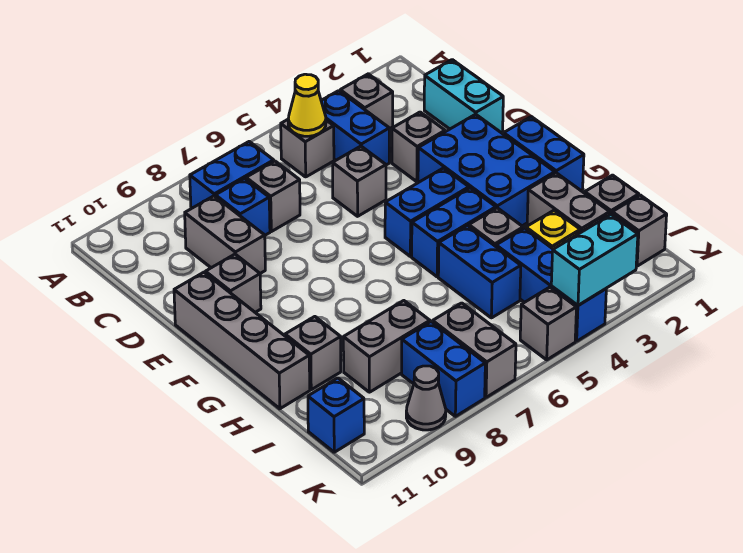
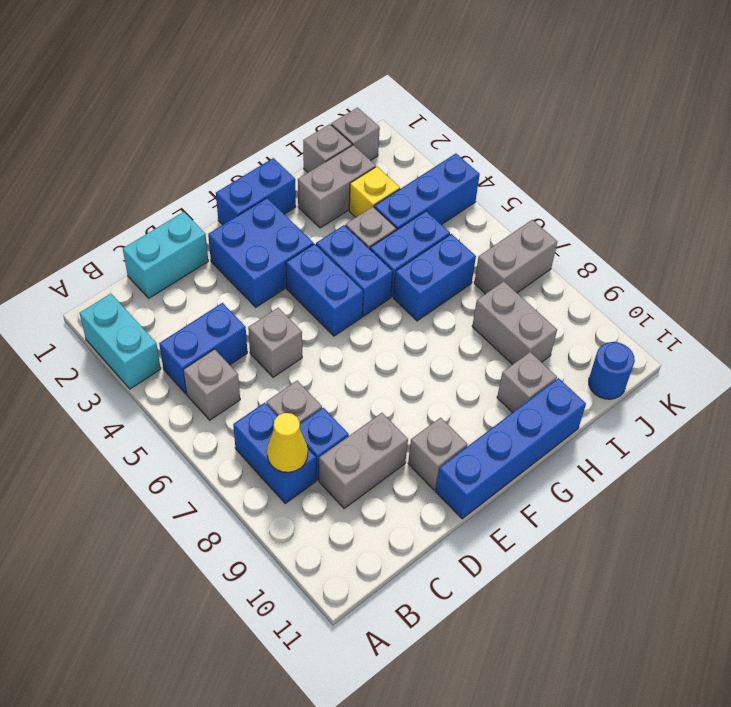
grey 1x1 brick [340,74,393,129] -> none
yellow 1x1 cone [288,74,326,136] -> yellow 1x1 cone moved to [267,413,308,472]
grey 1x1 brick [392,112,445,182] -> none
blue 2x3 brick [418,114,555,226] -> blue 2x2 brick [208,198,314,307]
grey 1x4 brick [174,272,310,409] -> blue 1x4 brick [436,378,586,519]
blue 1x2 brick [402,322,485,416] -> blue 1x2 brick moved to [393,234,476,321]
blue 1x1 brick [308,378,364,452] -> blue 1x1 round brick [589,342,635,399]
cyan 1x2 brick [551,215,638,305] -> cyan 1x2 brick moved to [80,294,161,389]
grey 1x1 brick [520,287,577,360] -> none
grey 1x1 cone [406,366,446,430] -> none

